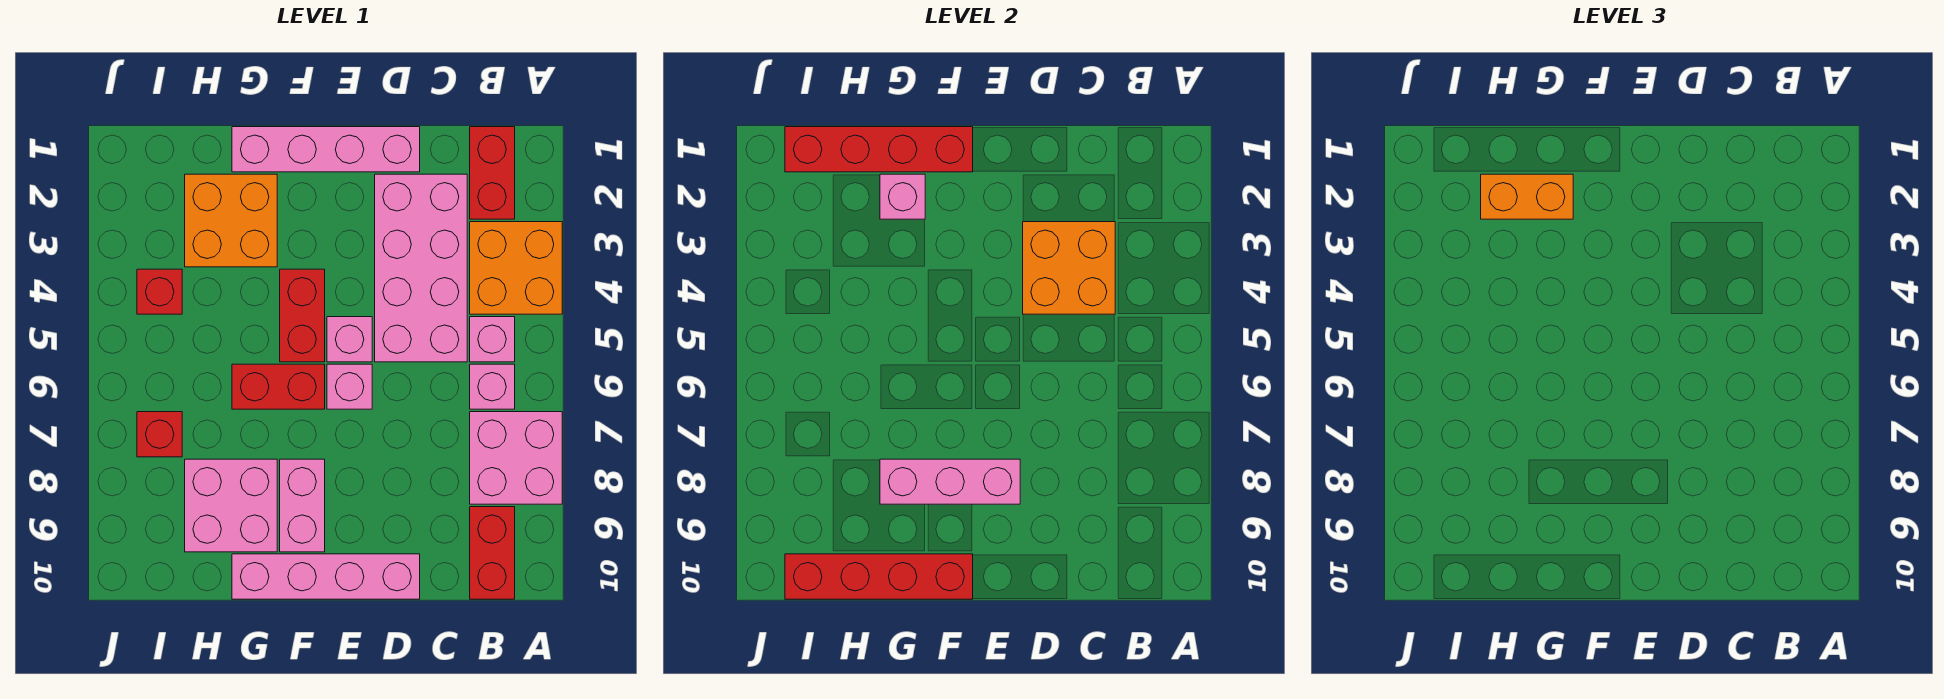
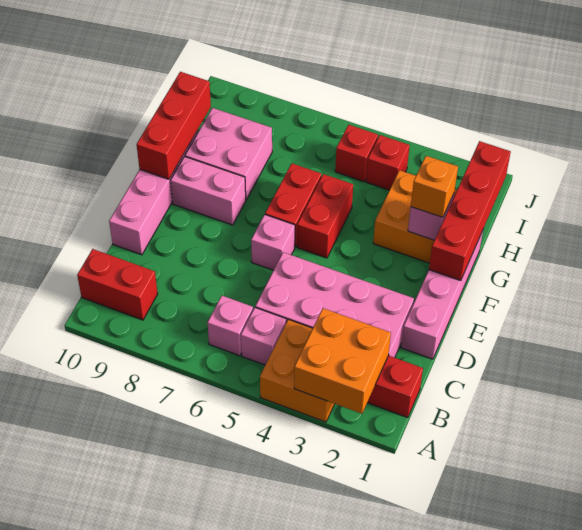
pink 2x2 brick [470,412,562,504] -> none
orange 2x2 brick [1023,222,1115,314] -> orange 2x2 brick moved to [294,308,391,414]
pink 1x1 brick [327,317,372,362] -> none
pink 1x3 brick [880,459,1020,504] -> none
red 1x2 brick [280,269,325,362] -> red 1x2 brick turned to [297,174,353,258]
red 1x4 brick [785,554,973,599] -> red 1x3 brick [137,72,211,179]
orange 1x2 brick [1481,174,1573,219] -> orange 1x1 brick [411,156,458,217]
red 1x1 brick [137,412,182,457] -> red 1x1 brick moved to [335,125,378,182]

